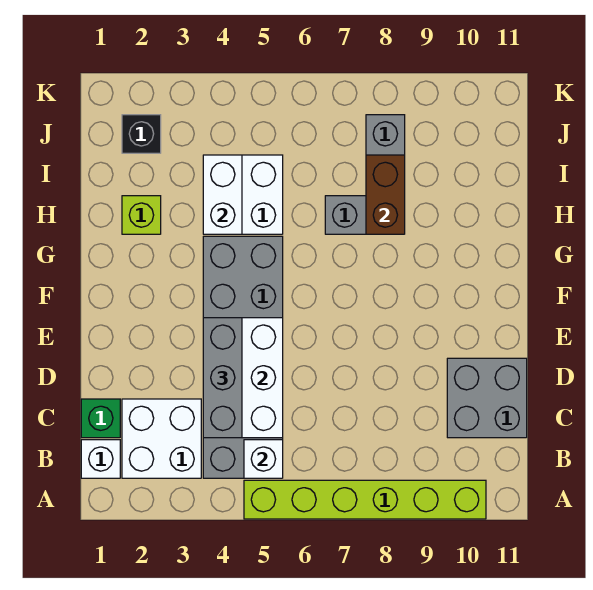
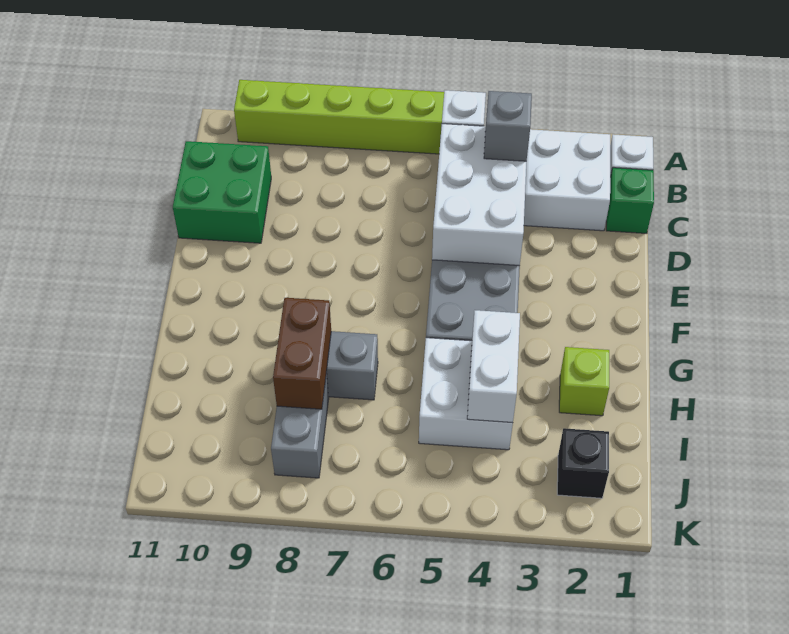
grey 1x3 brick [203,318,242,438] -> grey 1x1 brick [484,91,532,161]
grey 2x2 brick [447,358,527,438] -> green 2x2 brick [173,141,271,243]

